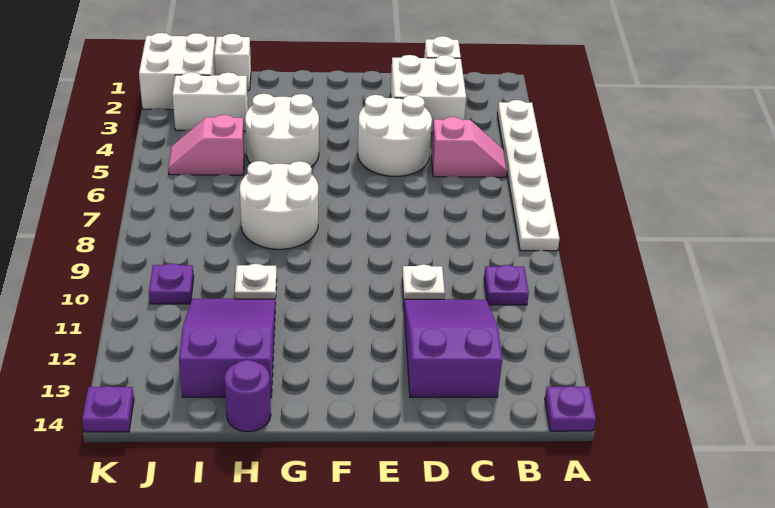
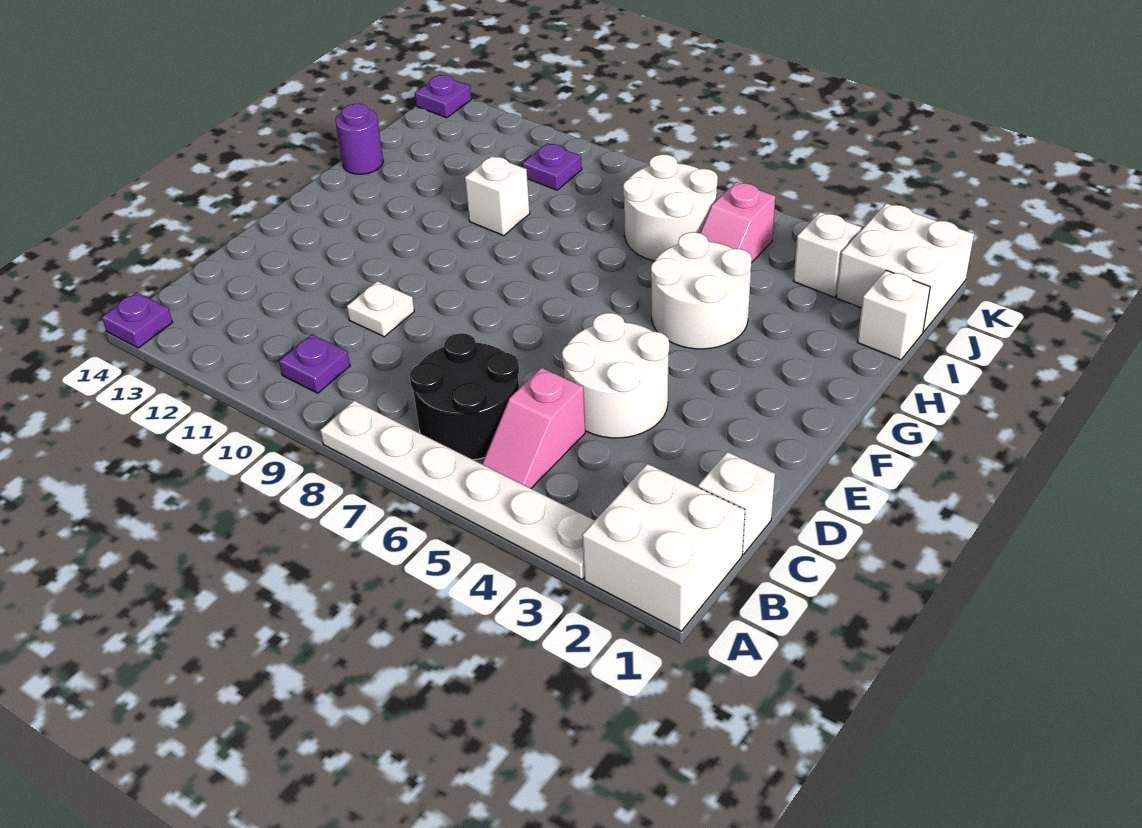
none -> black 2x2 round brick [410,333,519,460]
white 2x2 brick [391,55,466,133] -> white 2x2 brick moved to [582,464,745,631]
purple 2x3 slope [404,299,502,397] -> none
white 2x2 round brick [240,161,319,249] -> white 2x2 round brick moved to [623,154,718,261]
white 1x1 plate [235,264,277,304] -> white 1x1 brick [465,156,530,236]
purple 2x3 slope [179,299,275,397] -> none
white 1x2 brick [172,72,248,131] -> white 1x1 brick [793,212,861,297]
pink 1x2 slope [168,115,245,175] -> pink 1x2 slope turned to [700,182,775,262]

